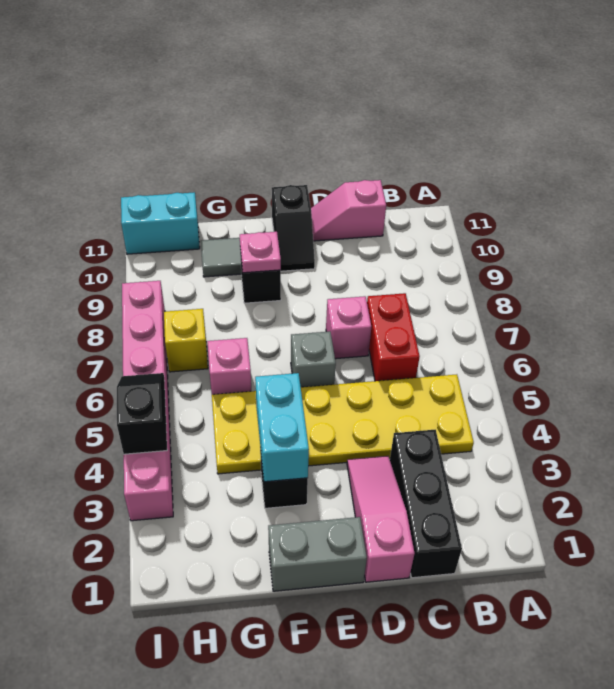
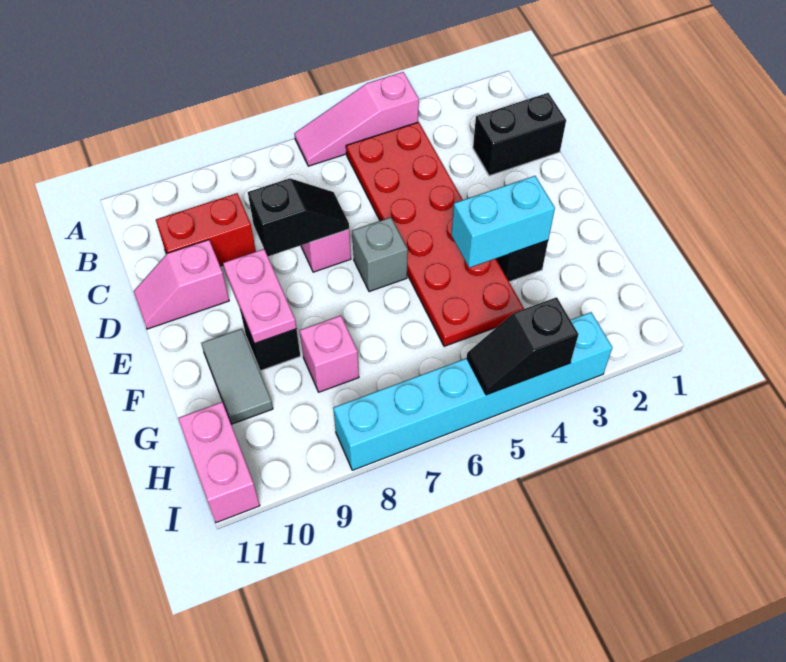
yellow 2x6 plate [212,374,474,474] -> red 2x6 plate [346,122,524,346]
black 1x3 brick [390,430,462,578] -> black 1x2 brick [473,93,566,176]
red 1x2 brick [367,293,420,381] -> red 1x2 brick moved to [156,193,256,266]
pink 1x2 slope [311,180,386,241] -> pink 1x2 slope turned to [134,240,229,329]
pink 1x3 slope [347,456,415,582] -> pink 1x3 slope moved to [294,72,419,166]
grey 1x2 brick [268,517,367,591] -> none
black 1x2 slope [272,185,315,271] -> black 1x2 slope moved to [248,178,349,256]
pink 1x1 plate [240,232,281,273] -> pink 1x2 plate [223,249,297,344]
pink 1x1 brick [207,338,251,395] -> pink 1x1 brick moved to [300,316,359,392]
yellow 1x1 brick [164,309,208,372] -> none
cyan 1x2 brick [121,192,200,254] -> pink 1x2 brick [178,402,260,523]
pink 1x6 brick [122,281,173,521] -> cyan 1x6 brick [333,312,612,470]

